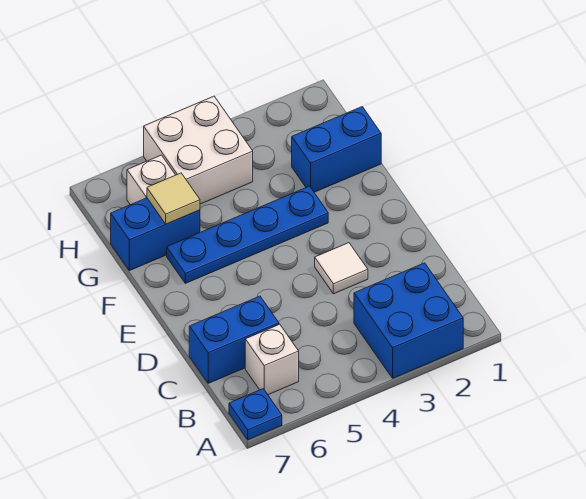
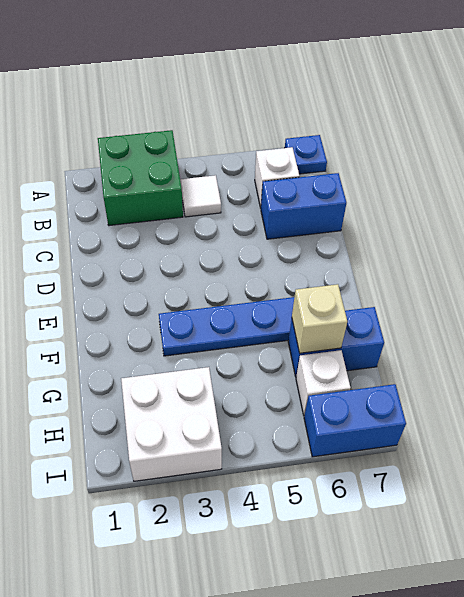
blue 2x2 brick [354,263,463,378] -> green 2x2 brick [98,130,183,226]
white 1x1 tile [315,243,368,294] -> white 1x1 tile moved to [180,175,221,217]
blue 1x2 brick [292,107,381,192] -> blue 1x2 brick moved to [304,384,406,457]
tan 1x1 tile [147,173,200,224] -> tan 1x1 brick [292,284,348,353]
white 2x2 brick [144,96,253,204] -> white 2x2 brick moved to [121,367,222,481]

